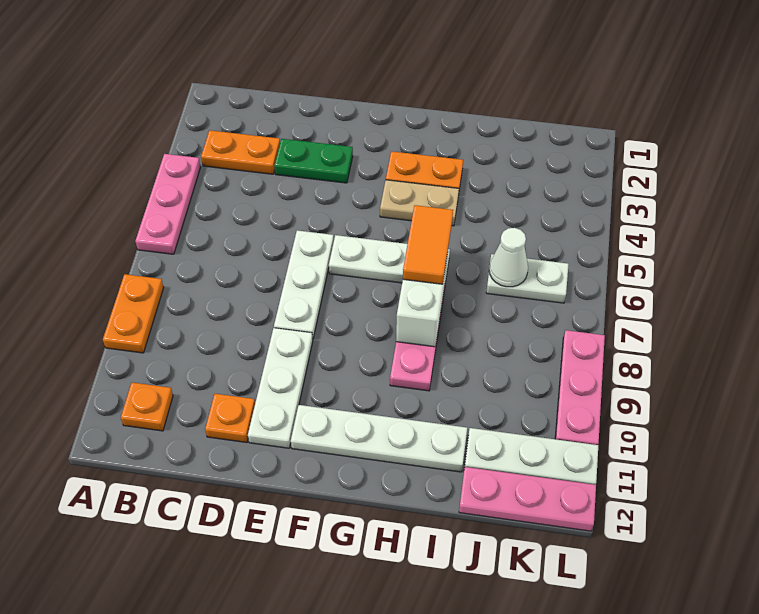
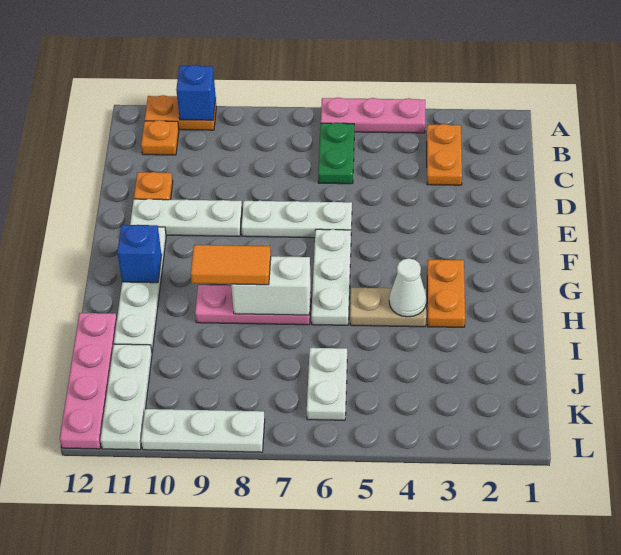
orange 1x2 plate [103,274,164,353] -> orange 1x2 plate moved to [145,95,216,130]
none -> blue 1x1 brick [176,65,216,120]
green 1x2 plate [274,139,353,183] -> green 1x2 plate moved to [318,123,354,184]
tan 1x2 plate [380,180,459,226] -> tan 1x2 plate turned to [350,288,426,327]
none -> blue 1x1 brick [117,225,162,283]
orange 1x2 tile [403,205,453,284] -> orange 1x2 tile moved to [191,245,271,285]
white 1x1 cone [489,228,528,287] -> white 1x1 cone moved to [389,258,426,317]
pink 1x3 plate [459,467,596,531] -> pink 1x4 plate [60,313,117,449]
pink 1x3 plate [555,330,605,445] -> white 1x3 plate [141,409,265,452]

